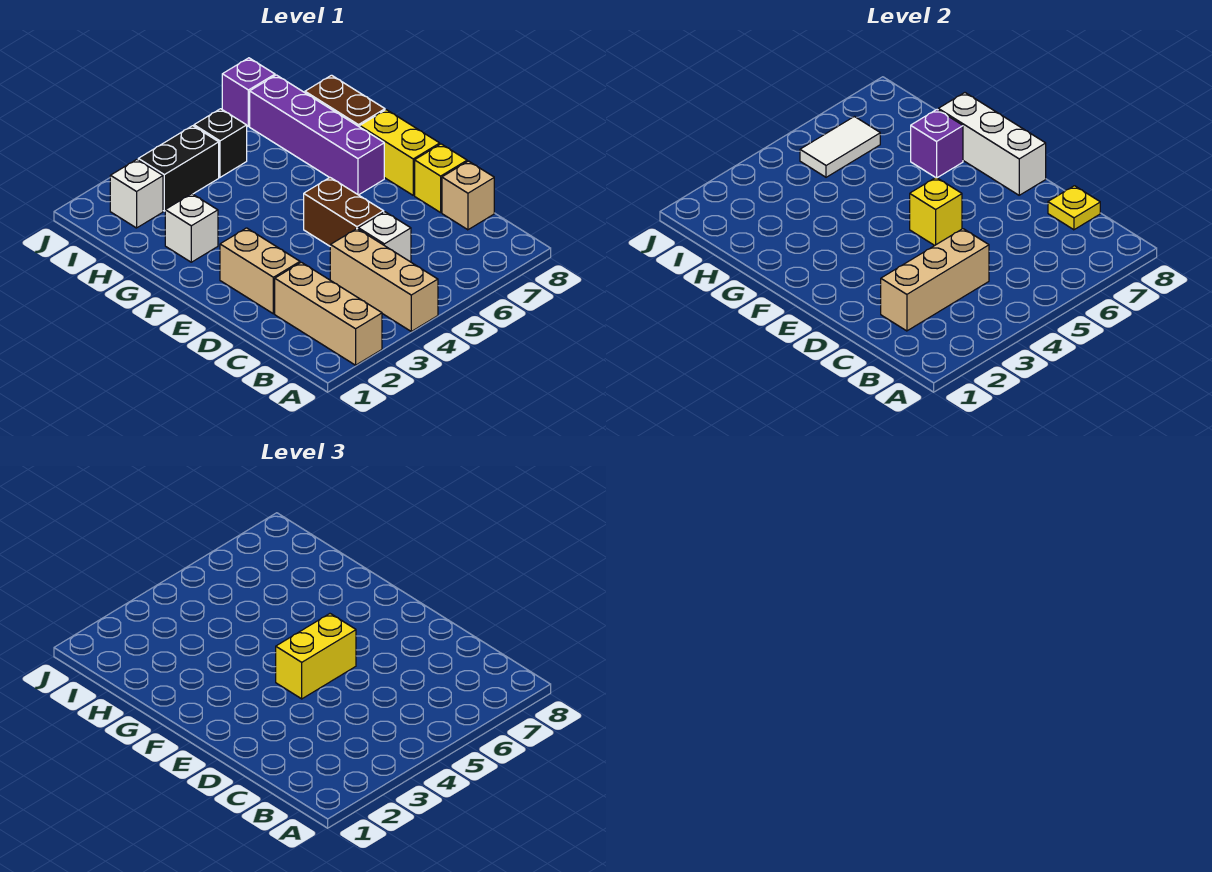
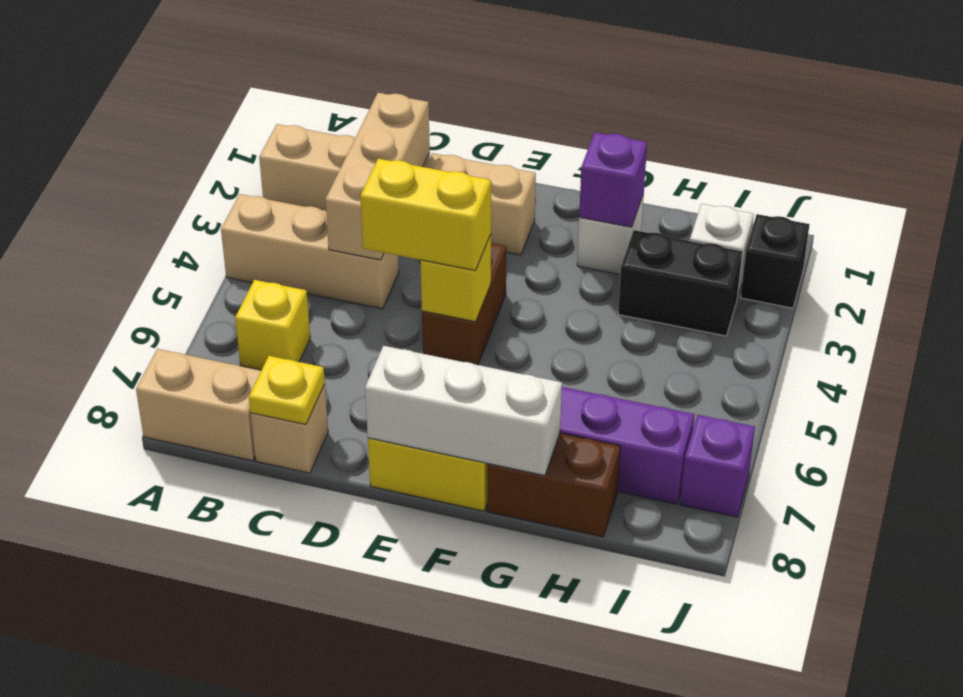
none -> tan 1x2 brick [136,349,261,461]
white 1x1 brick [358,212,411,262] -> none
brown 1x2 brick [304,178,384,246] -> brown 1x2 brick turned to [422,243,506,365]
yellow 1x1 brick [415,144,467,213] -> yellow 1x1 brick moved to [235,280,310,370]
yellow 1x2 brick [276,614,356,699] -> yellow 1x2 brick turned to [360,159,491,271]
purple 1x1 brick [911,110,963,178] -> purple 1x1 brick moved to [579,132,647,227]
black 1x2 brick [138,126,219,211] -> black 1x2 brick turned to [618,230,743,336]
black 1x1 brick [194,109,247,177] -> black 1x1 brick moved to [741,214,810,308]
white 1x2 tile [800,117,880,177] -> none

